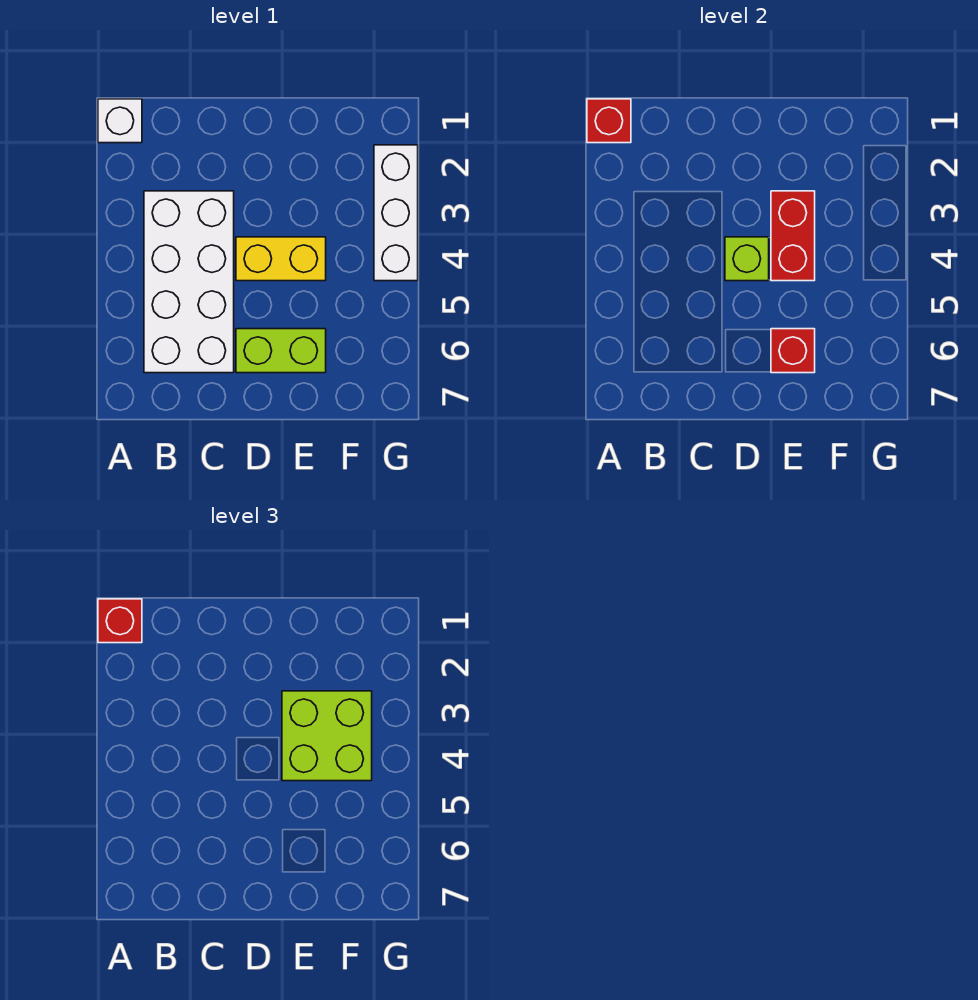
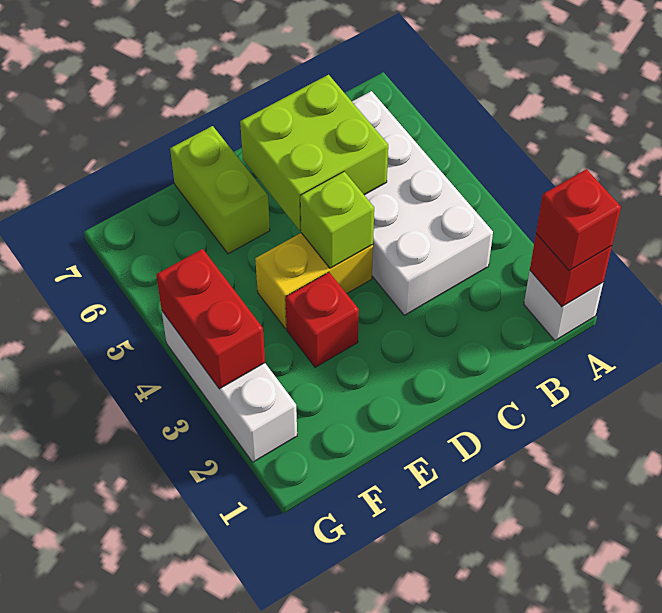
lime 1x2 brick [236,329,326,373] -> lime 1x2 brick turned to [170,126,270,254]
red 1x2 brick [771,191,815,281] -> red 1x2 brick moved to [156,249,265,389]
lime 2x2 brick [282,691,372,781] -> lime 2x2 brick moved to [240,75,388,230]
red 1x1 brick [771,329,815,373] -> red 1x1 brick moved to [285,272,359,367]

